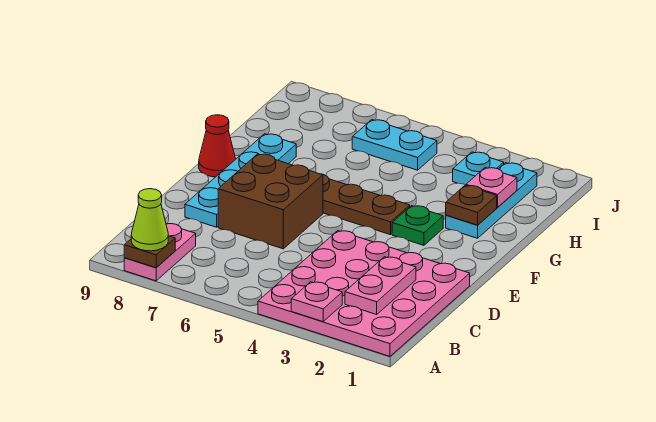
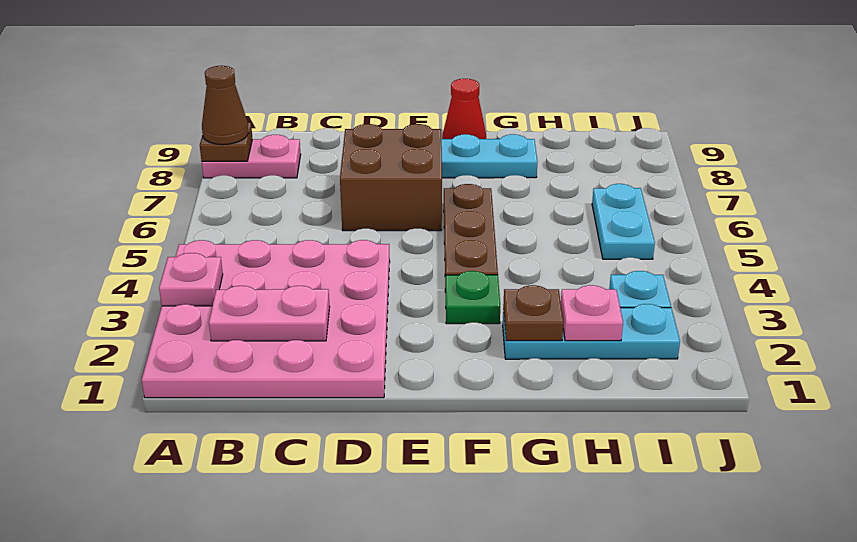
lime 1x1 cone [131,189,168,251] -> brown 1x1 cone [202,66,249,145]

